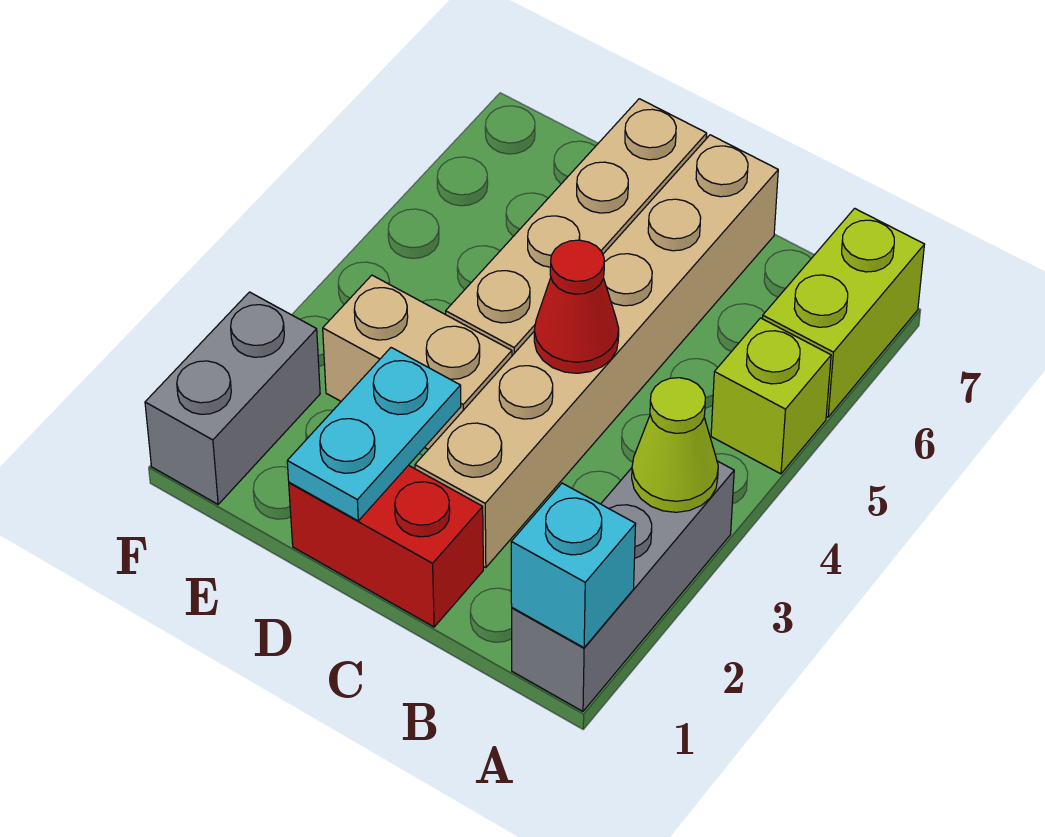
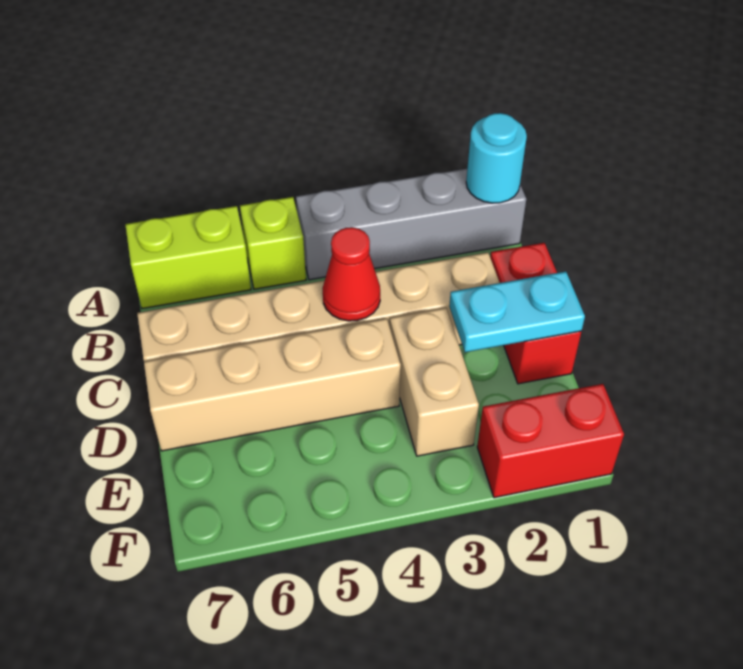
grey 1x3 brick [512,461,734,711] -> grey 1x4 brick [296,169,526,280]
cyan 1x1 brick [511,483,636,648] -> cyan 1x1 round brick [466,113,527,203]
lime 1x1 cone [632,378,718,512] -> none
grey 1x2 brick [145,292,320,504] -> red 1x2 brick [477,384,624,498]

